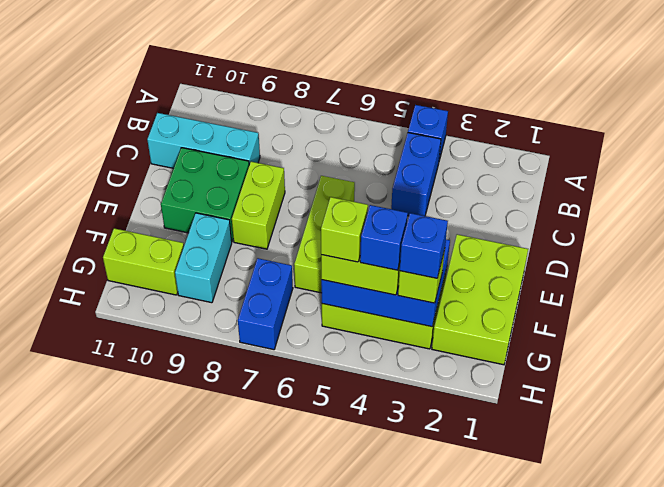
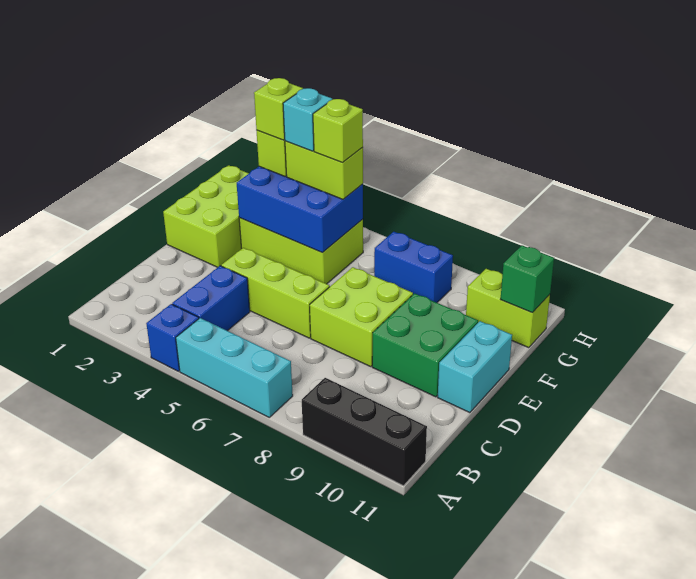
none -> black 1x3 brick [302,378,427,486]
cyan 1x3 brick [147,113,260,168] -> cyan 1x3 brick moved to [176,318,293,417]
lime 1x3 brick [294,176,355,293] -> lime 1x3 brick turned to [221,248,330,338]
lime 1x2 brick [232,162,285,249] -> lime 2x2 brick [310,267,413,367]
cyan 1x2 brick [175,213,232,303] -> cyan 1x2 brick moved to [438,321,512,413]
blue 1x1 brick [400,213,448,278] -> lime 1x1 brick [254,78,303,140]
blue 1x1 brick [360,205,408,270] -> cyan 1x1 brick [283,88,332,151]
blue 1x2 brick [238,258,293,350] -> blue 1x2 brick turned to [374,232,453,303]
none -> green 1x1 brick [500,246,554,313]

